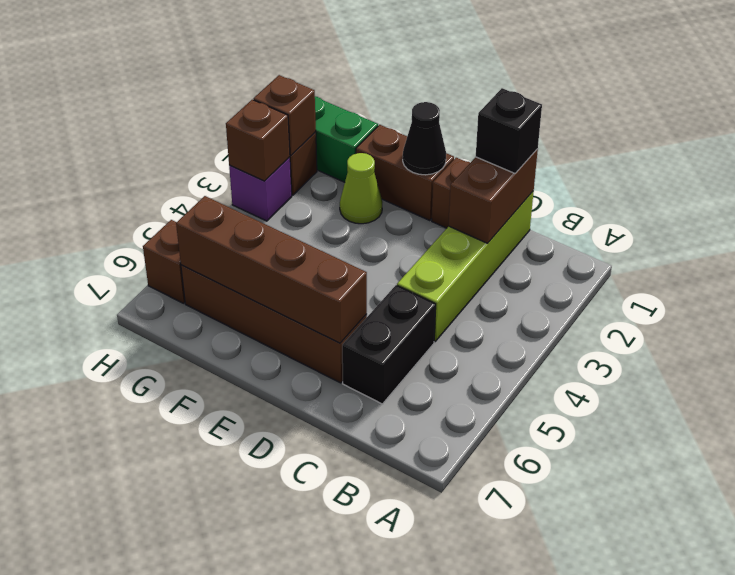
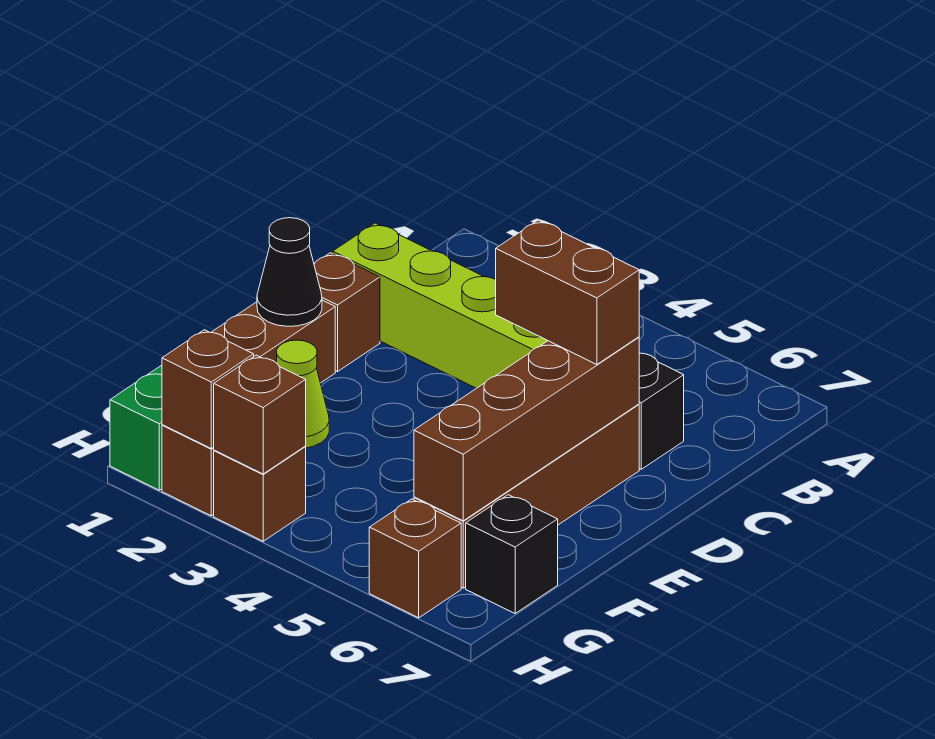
brown 1x2 brick [449,149,538,243] -> brown 1x2 brick moved to [496,220,639,365]
black 1x1 brick [476,88,542,173] -> black 1x1 brick moved to [466,495,558,613]
purple 1x1 brick [229,157,292,221] -> brown 1x1 brick [214,447,306,541]

